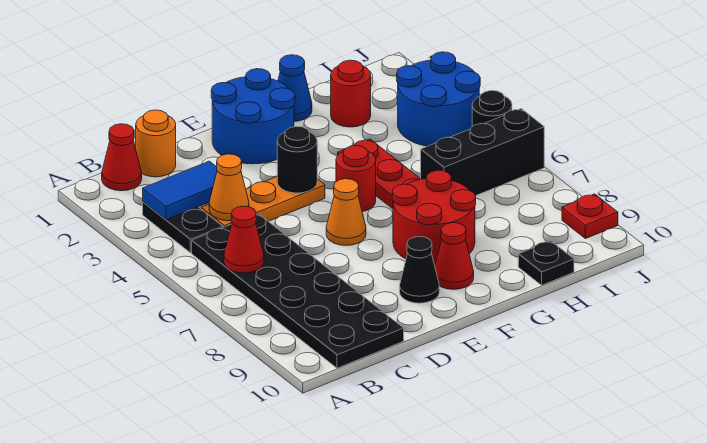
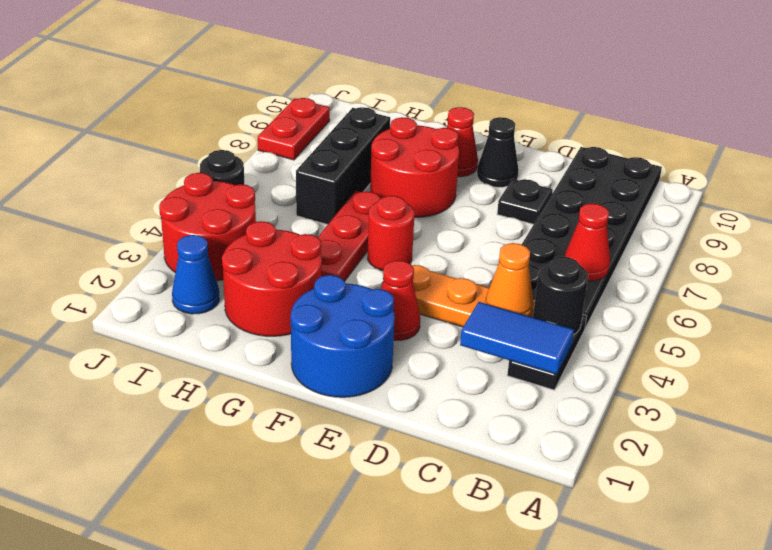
red 1x1 cone [102,124,142,191] -> red 1x1 cone moved to [381,260,420,340]
orange 1x1 round brick [136,110,176,177] -> none
black 1x1 round brick [277,126,317,193] -> black 1x1 round brick moved to [533,257,588,335]
orange 1x1 cone [326,179,366,245] -> none
blue 1x1 cone [278,55,312,121] -> blue 1x1 cone moved to [172,235,219,314]
red 1x1 round brick [331,60,371,127] -> red 2x2 round brick [222,221,322,336]
black 1x3 brick [421,109,544,196] -> black 1x3 brick turned to [296,107,390,225]
black 1x1 plate [518,241,574,285] -> black 1x1 plate moved to [497,179,553,224]
blue 2x2 round brick [397,52,480,146] -> red 2x2 round brick [159,173,256,281]
red 1x1 plate [562,194,618,239] -> red 1x2 plate [258,98,330,160]

